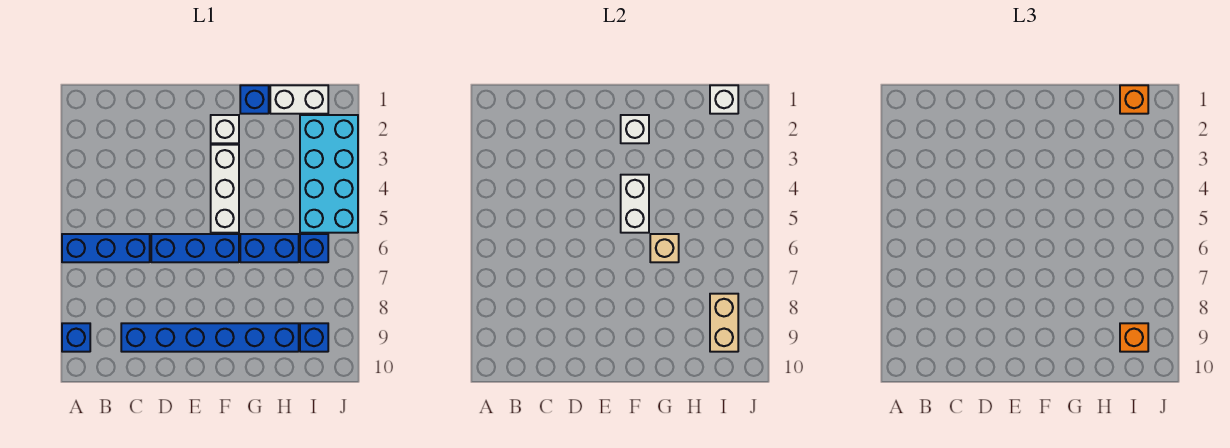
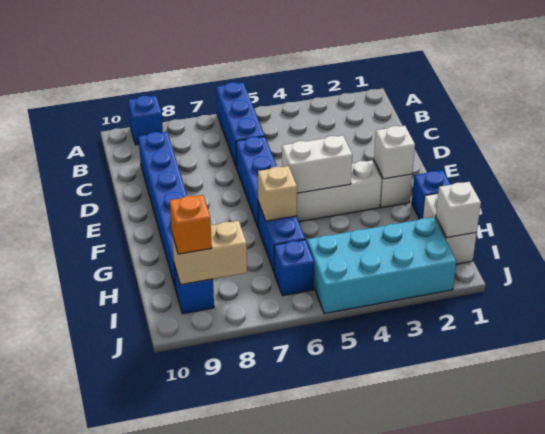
orange 1x1 brick [1120,85,1148,114] -> none

